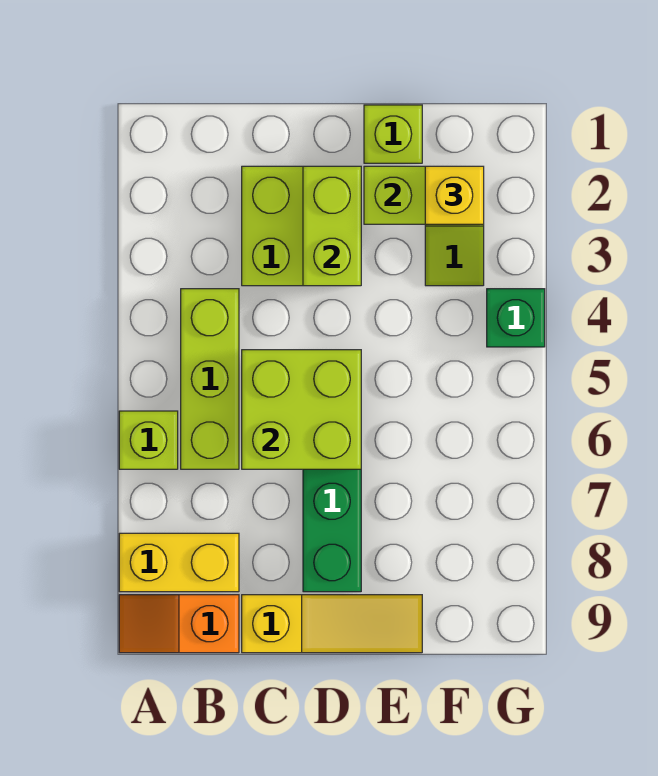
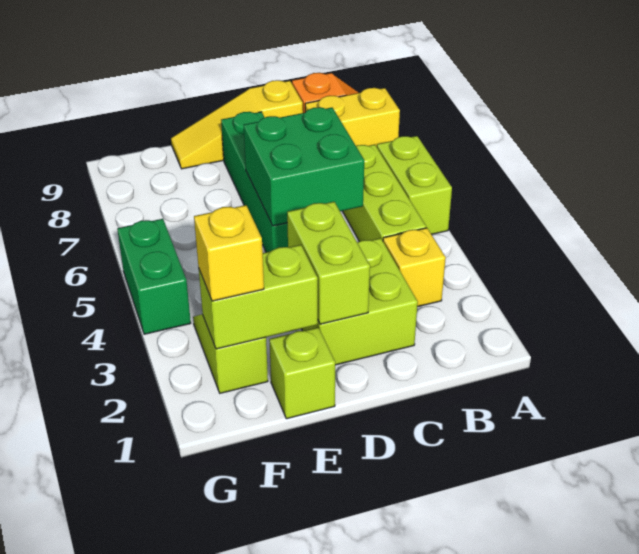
lime 1x1 brick [119,411,178,469] -> lime 1x2 brick [377,136,452,234]
none -> yellow 1x1 brick [383,228,446,307]
lime 2x2 brick [242,350,361,469] -> green 2x2 brick [244,107,364,226]
green 1x1 brick [487,289,545,347] -> green 1x2 brick [117,219,191,334]

